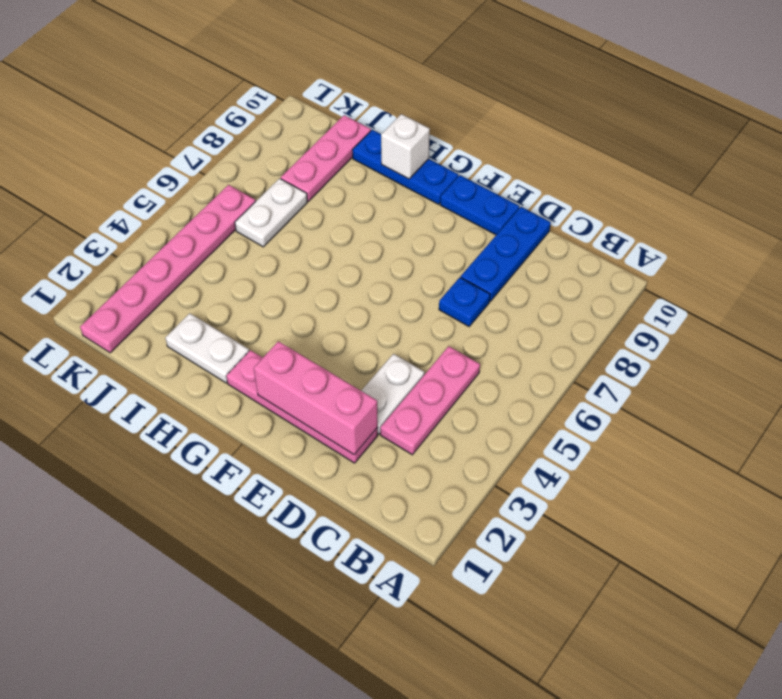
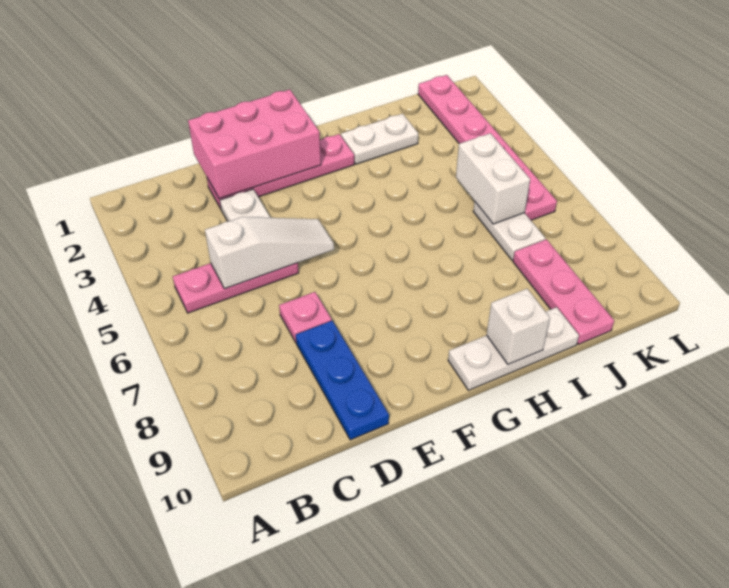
pink 1x3 plate [380,346,480,455] -> pink 1x3 plate turned to [173,263,299,313]
none -> white 1x3 slope [205,217,334,289]
pink 1x3 brick [254,341,378,455] -> pink 2x3 brick [188,90,321,198]
blue 1x1 plate [439,277,490,326] -> pink 1x1 plate [279,292,332,342]
blue 1x2 plate [440,175,519,235] -> none
blue 1x3 plate [352,130,458,204] -> white 1x3 plate [448,307,579,390]
none -> white 1x2 brick [456,133,530,224]

